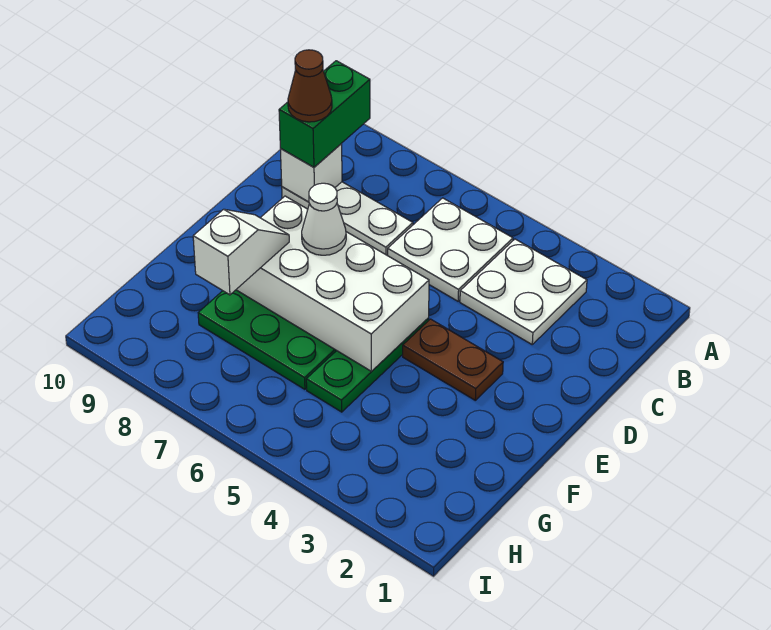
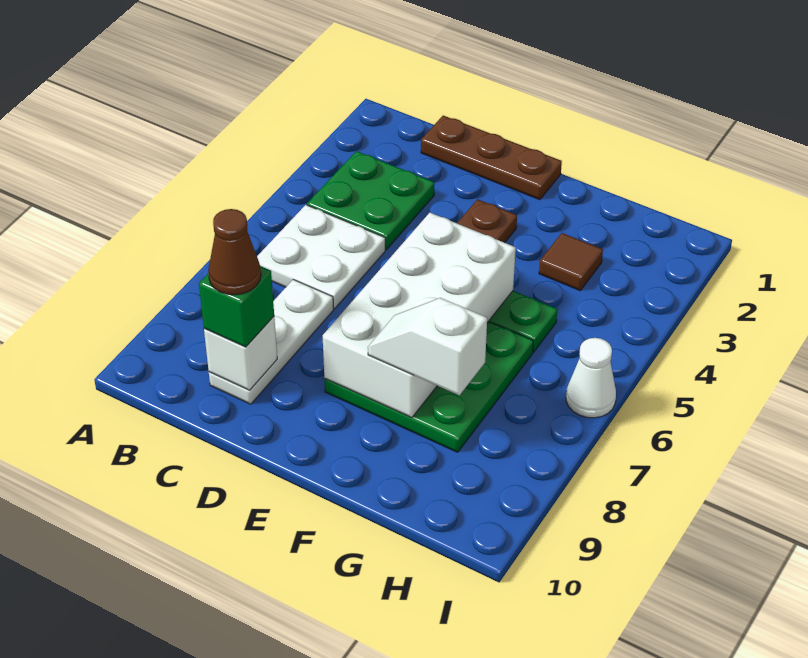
white 2x2 plate [460,239,587,344] -> green 2x2 plate [307,151,434,250]
green 1x2 brick [279,61,370,167] -> green 1x1 brick [199,266,274,347]
none -> brown 1x3 plate [421,116,562,200]
white 1x1 cone [302,183,346,255] -> white 1x1 cone moved to [566,338,616,418]
none -> brown 1x1 tile [539,233,603,290]

